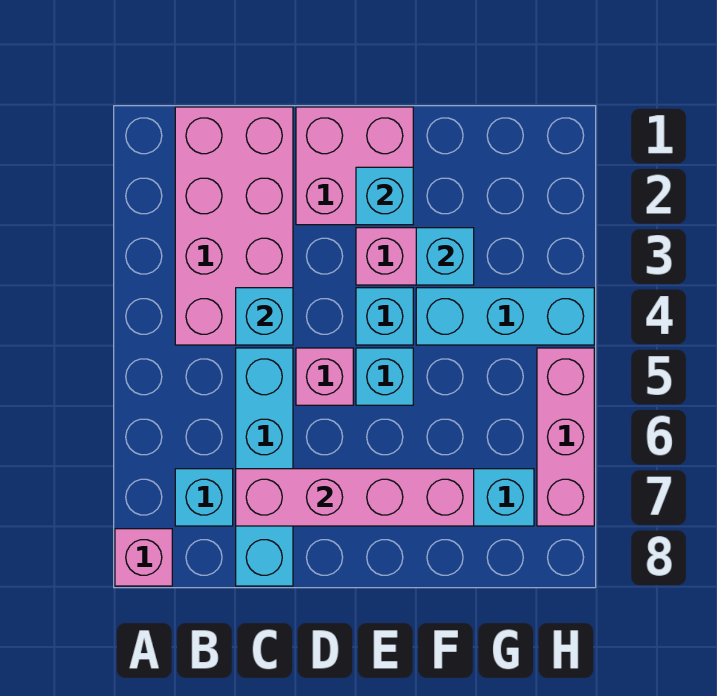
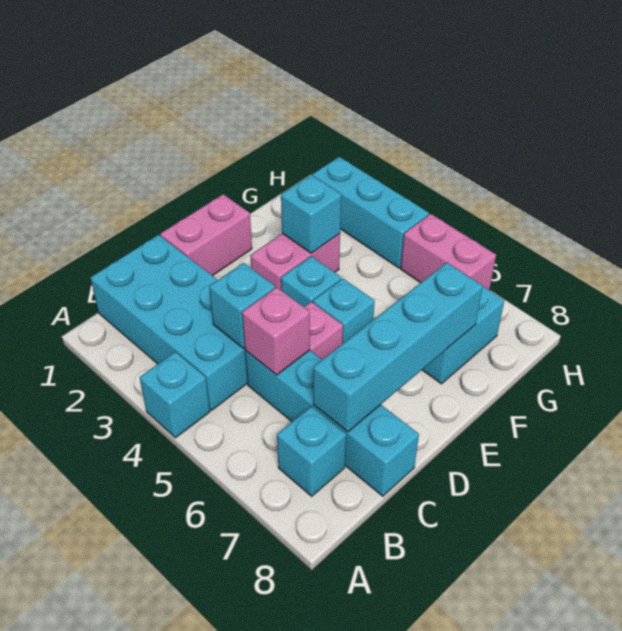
pink 1x1 brick [115,529,172,586] -> pink 1x1 brick moved to [242,287,310,375]
pink 2x4 brick [175,107,293,345] -> cyan 2x4 brick [90,235,248,410]
pink 1x4 brick [236,469,474,526] -> cyan 1x4 brick [313,263,483,432]
pink 2x2 brick [296,107,413,225] -> pink 1x2 brick [160,194,252,276]
cyan 1x1 brick [356,167,413,225] -> cyan 1x1 brick moved to [140,352,210,438]
cyan 1x3 brick [416,288,594,345] -> cyan 1x3 brick turned to [312,157,429,268]
pink 1x3 brick [537,348,594,526] -> pink 1x2 brick [401,214,496,290]

